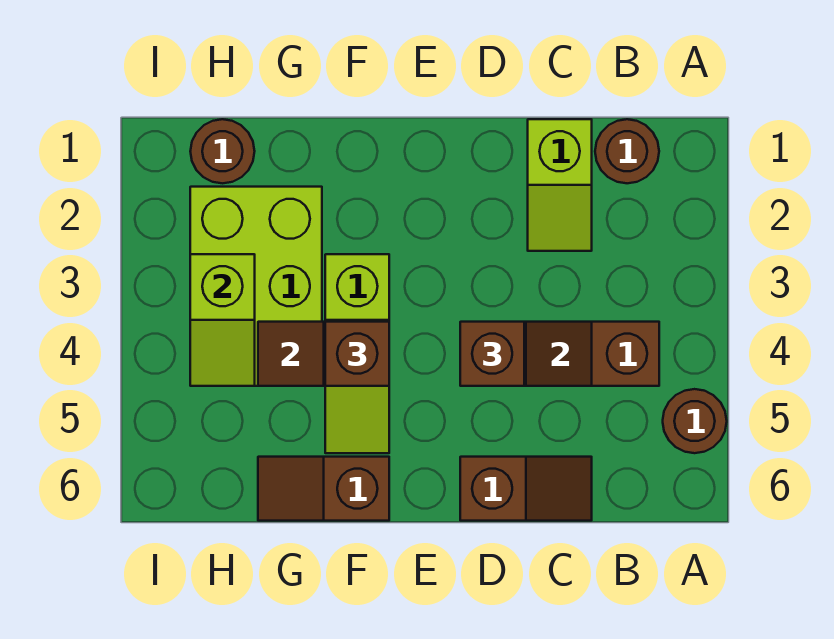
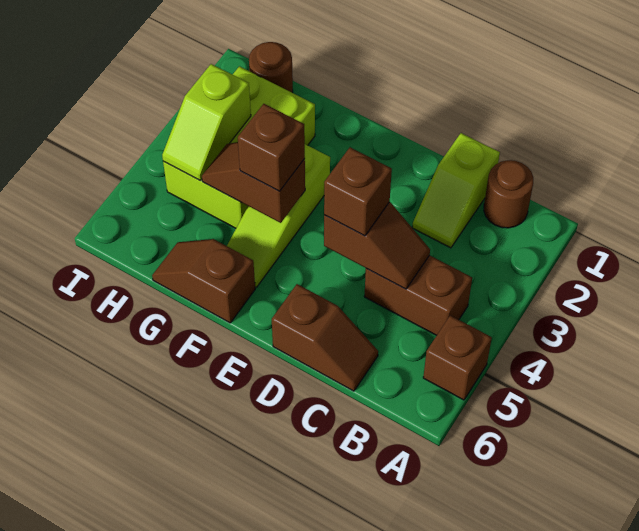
brown 1x1 round brick [663,389,727,453] -> brown 1x1 brick [423,315,492,400]

